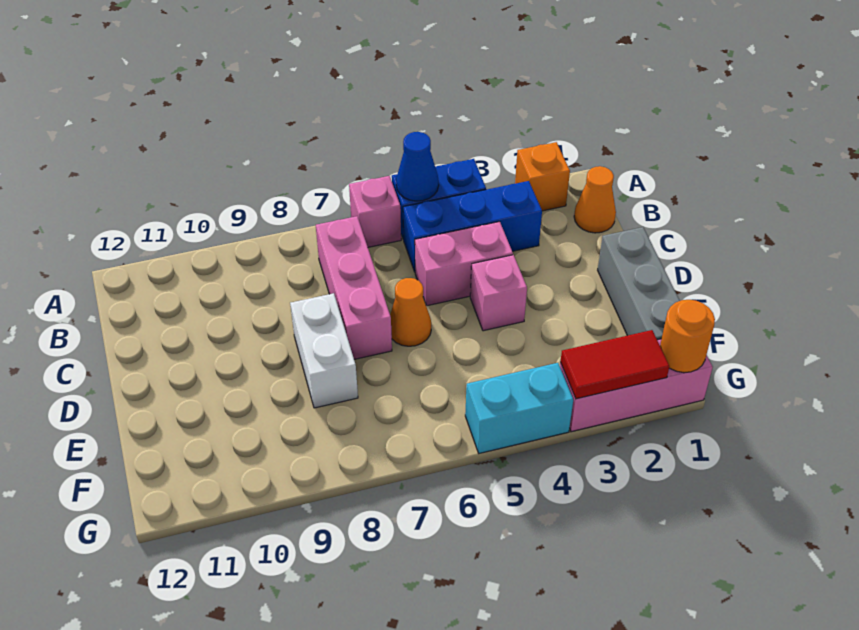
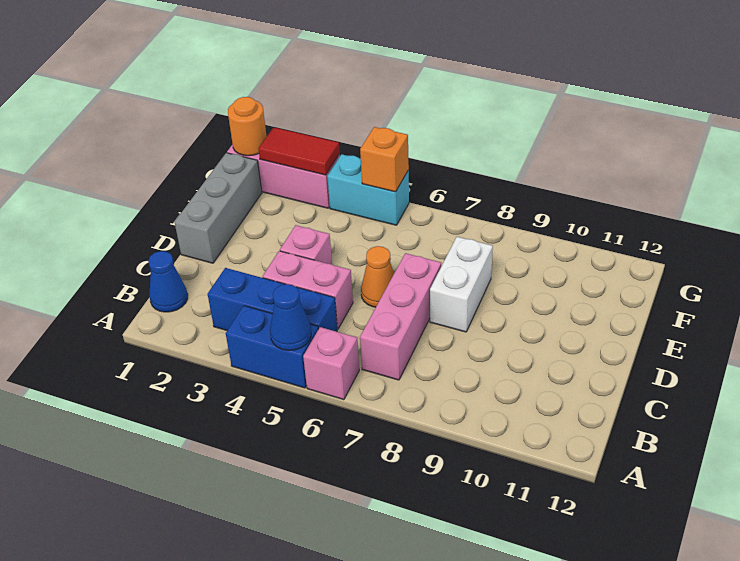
orange 1x1 brick [515,142,570,211] -> orange 1x1 brick moved to [360,127,409,192]
orange 1x1 cone [574,166,616,233] -> blue 1x1 cone [148,251,188,312]

